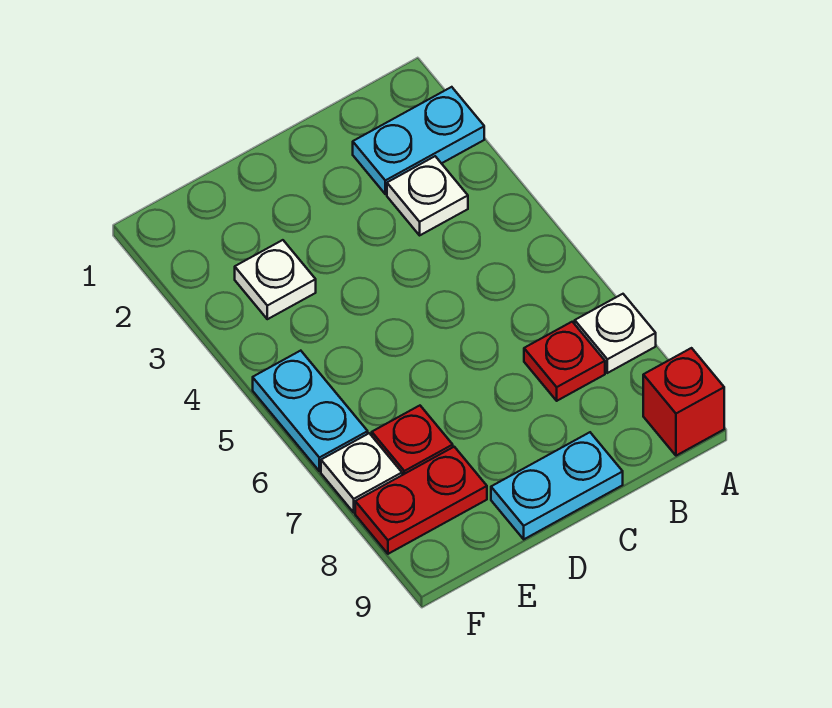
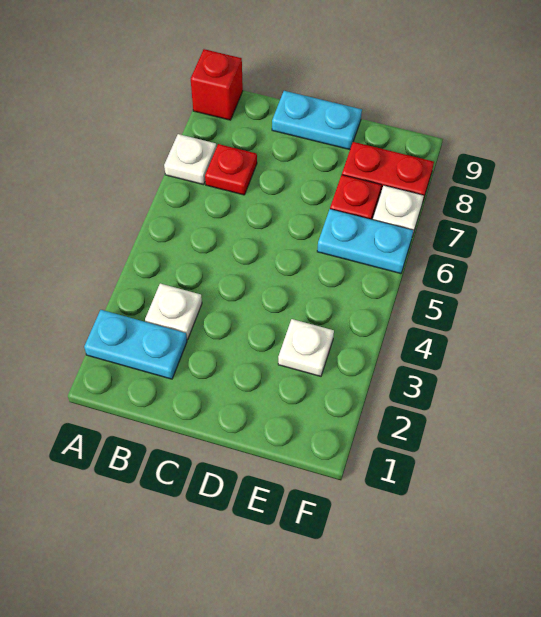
cyan 1x2 plate [253,351,368,471] -> cyan 1x2 plate turned to [317,209,413,274]

